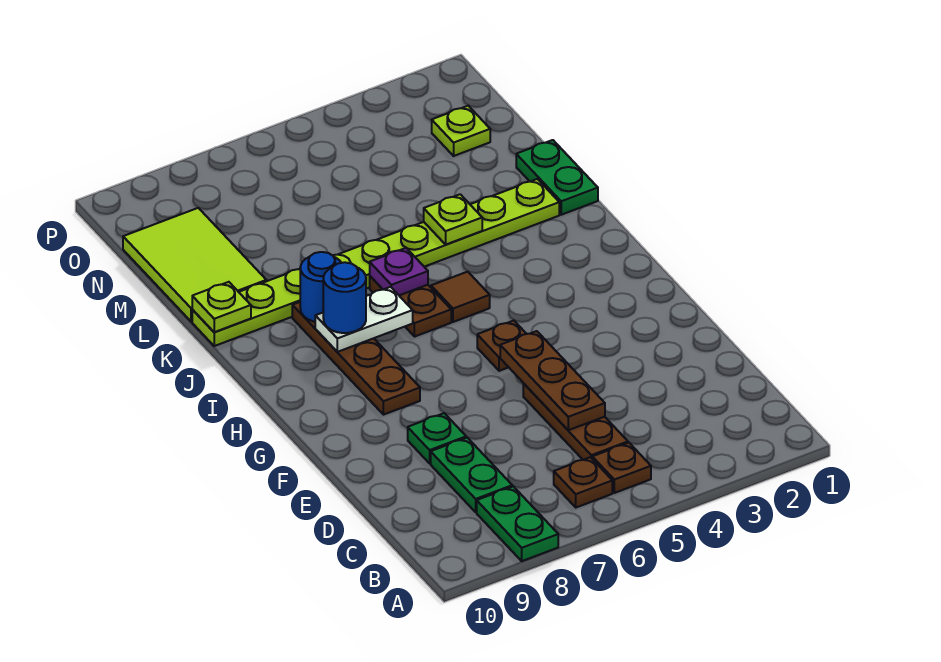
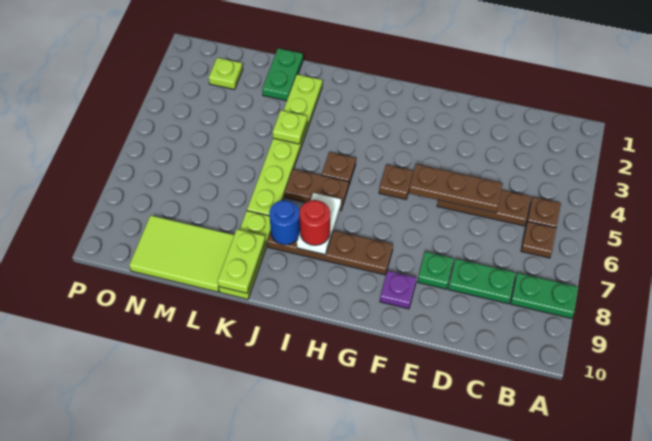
brown 1x1 tile [431,272,490,322] -> brown 1x1 plate [322,152,356,186]
blue 1x1 round brick [323,262,366,333] -> red 1x1 round brick [299,200,330,245]
purple 1x1 plate [370,248,428,295] -> purple 1x1 plate moved to [380,271,416,309]
green 1x2 plate [516,140,598,215] -> green 1x2 plate turned to [262,48,303,101]
lime 1x1 plate [192,282,251,332] -> lime 1x2 plate [218,229,265,293]

